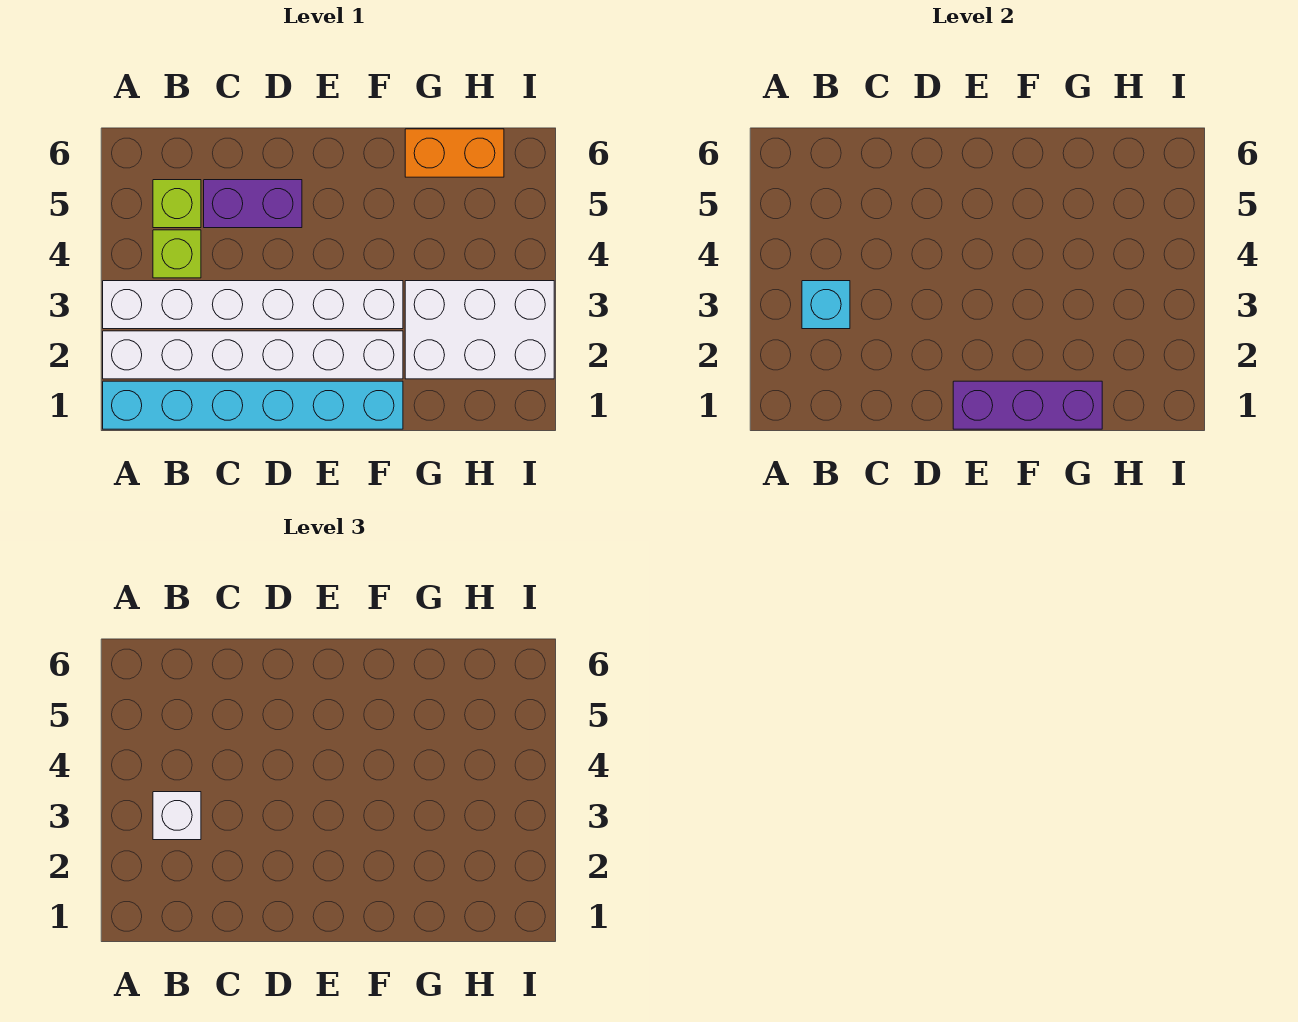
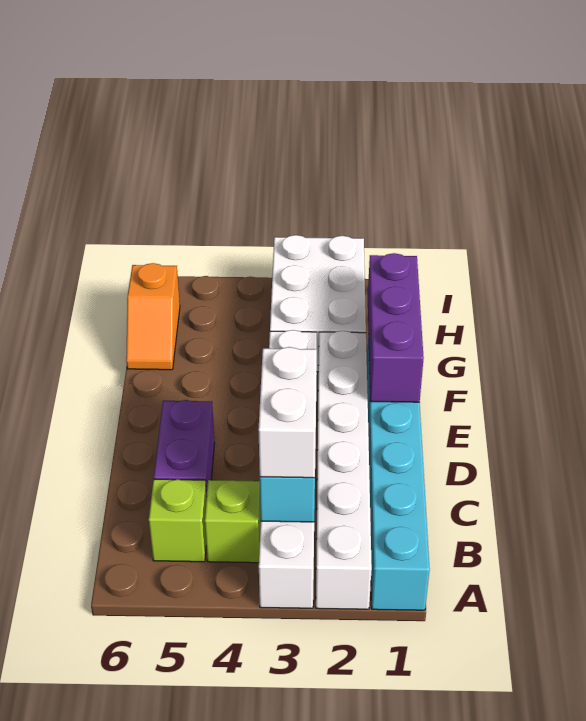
white 1x1 brick [153,792,201,840] -> white 1x2 brick [259,347,317,478]
orange 1x2 brick [405,129,504,177] -> orange 1x2 slope [126,263,180,370]

